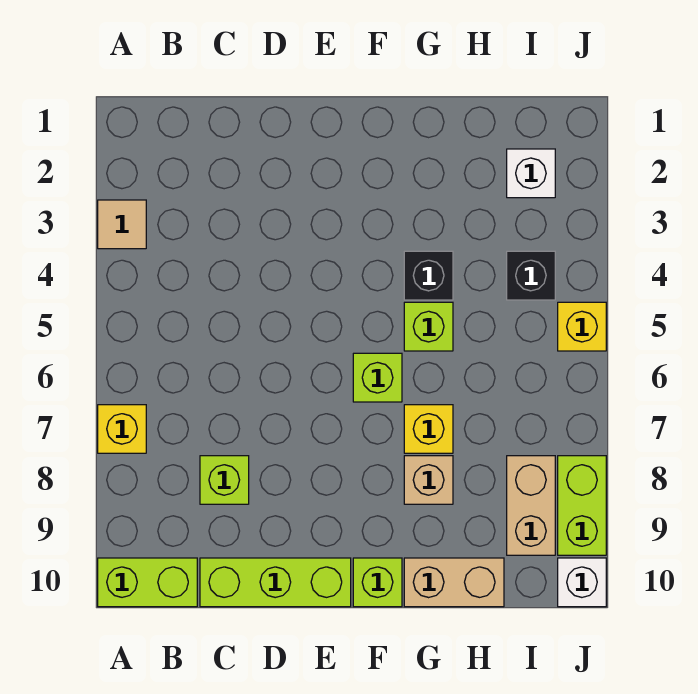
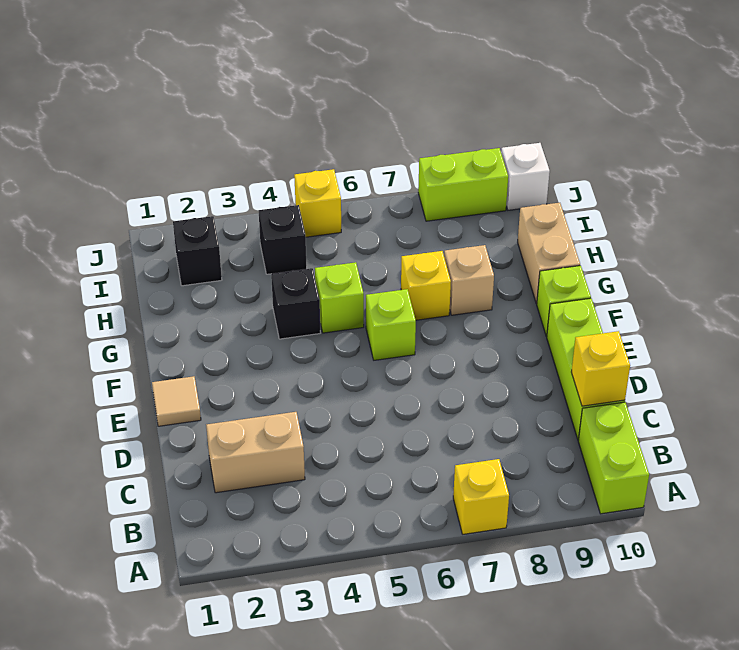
tan 1x1 tile [98,200,146,249] -> tan 1x1 tile moved to [152,376,201,426]
lime 1x1 brick [200,456,249,504] -> none
none -> yellow 1x1 brick [571,331,630,406]
white 1x1 brick [507,149,555,198] -> black 1x1 brick [173,216,222,286]
tan 1x2 brick [507,456,555,555] -> tan 1x2 brick moved to [206,412,305,493]

